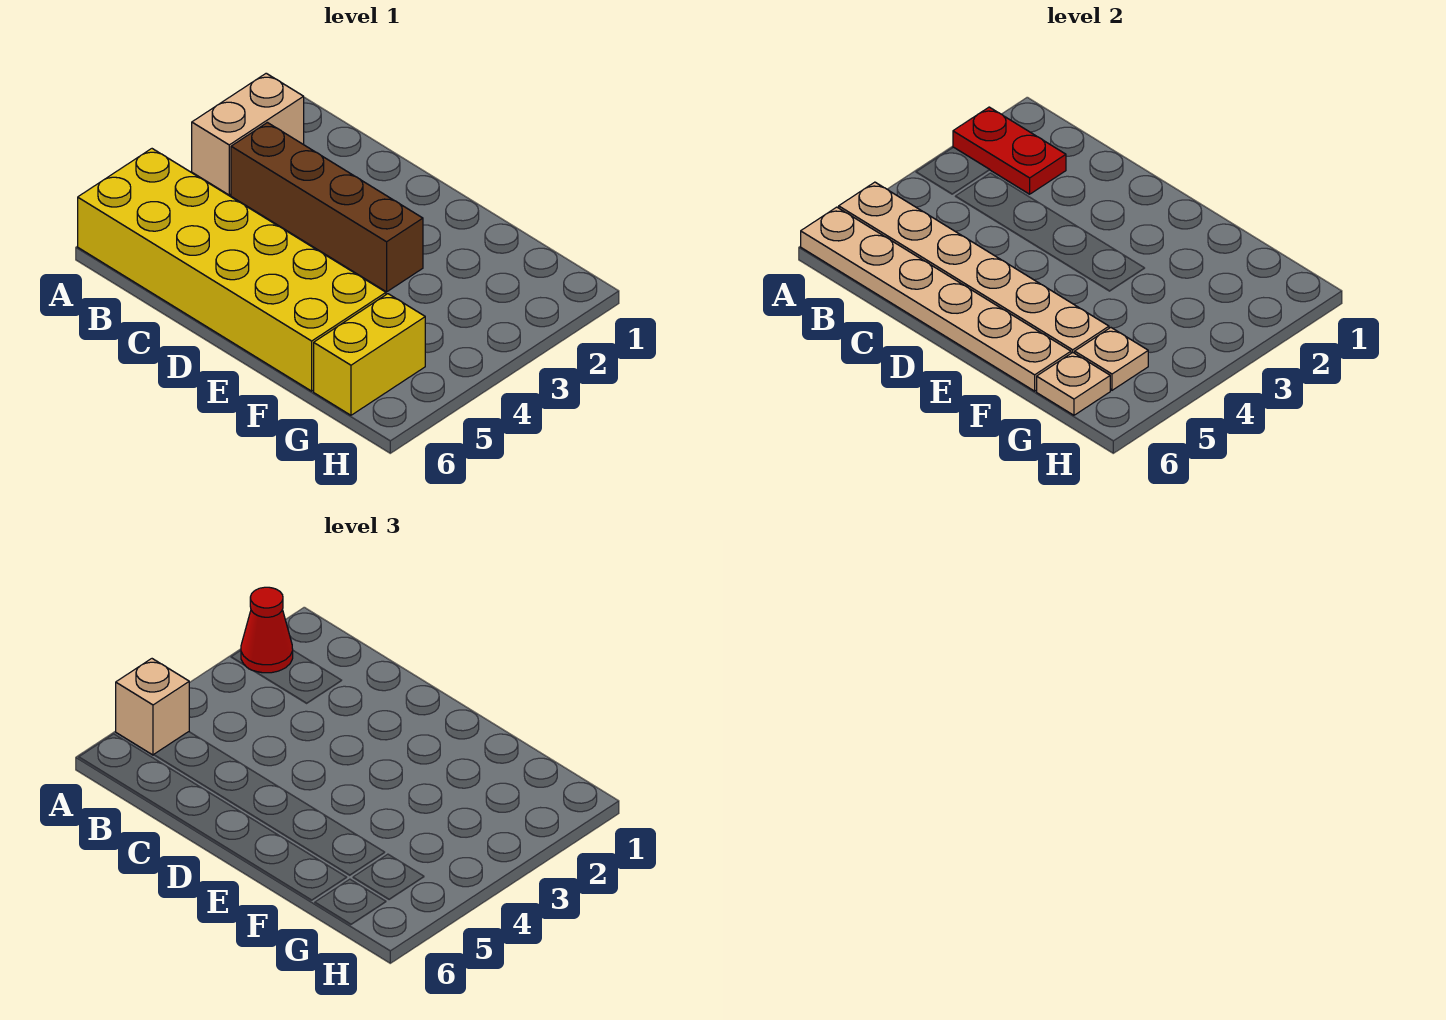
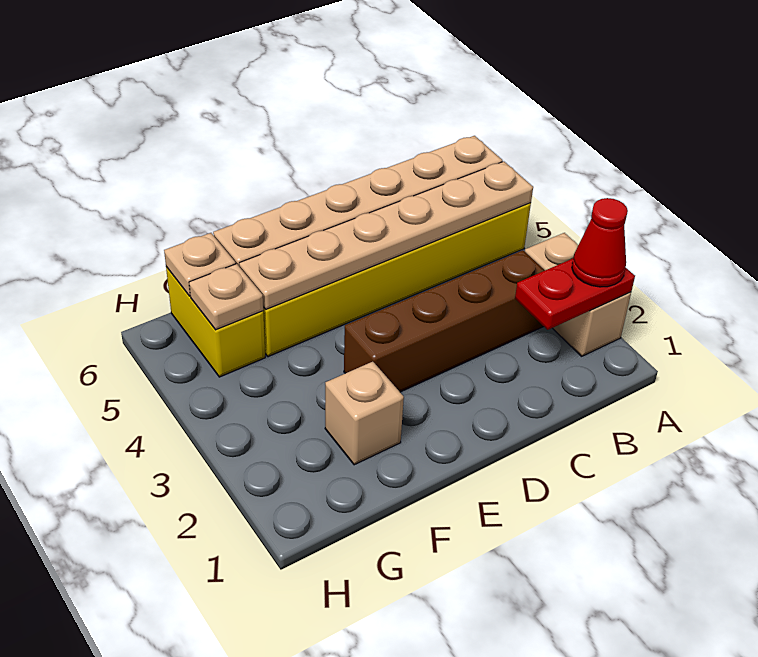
tan 1x1 brick [116,659,189,755] -> tan 1x1 brick moved to [325,362,404,465]

